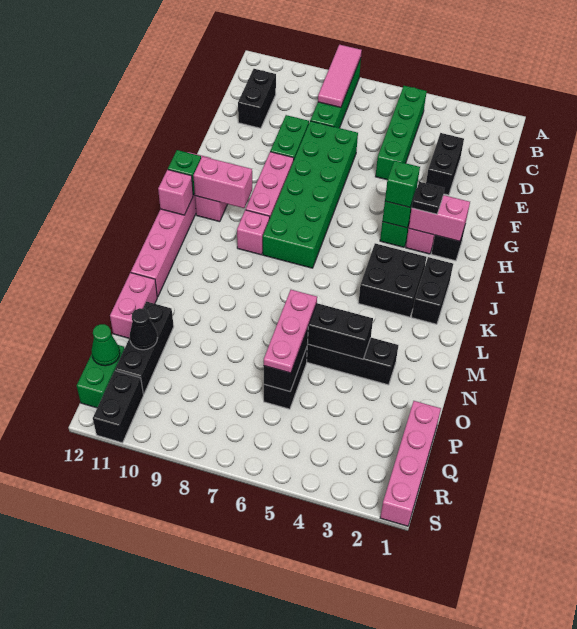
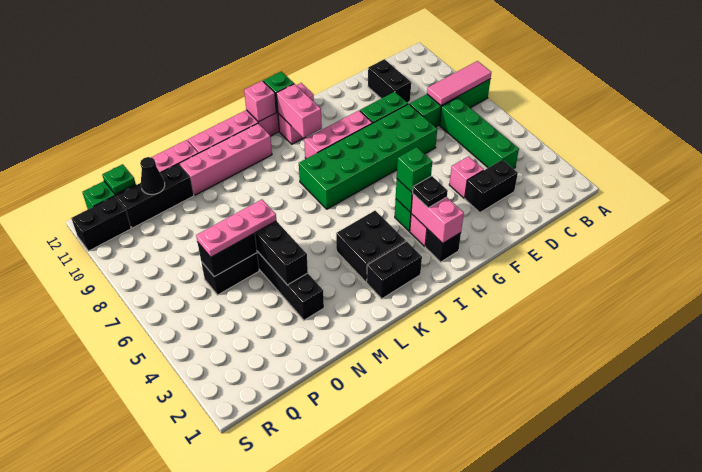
green 1x4 brick [375,86,427,180] -> green 1x4 brick turned to [440,98,519,169]
black 1x2 brick [238,69,276,128] -> black 1x2 brick turned to [368,59,411,103]
pink 1x1 brick [237,210,270,255] -> pink 1x1 brick moved to [449,156,484,198]
pink 1x4 brick [380,401,441,526] -> pink 1x4 brick moved to [180,124,272,195]
green 1x1 cone [92,324,120,366] -> green 1x1 plate [102,164,136,194]

